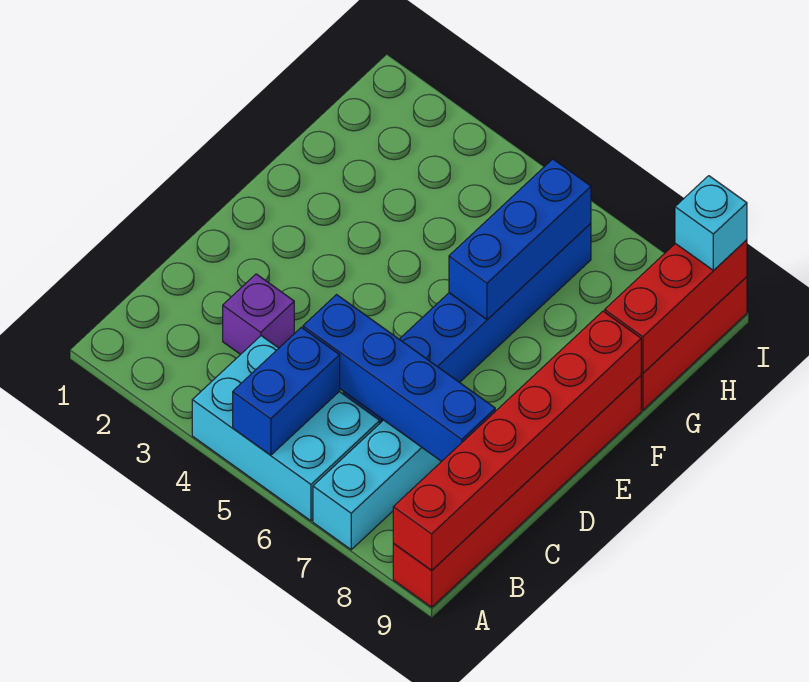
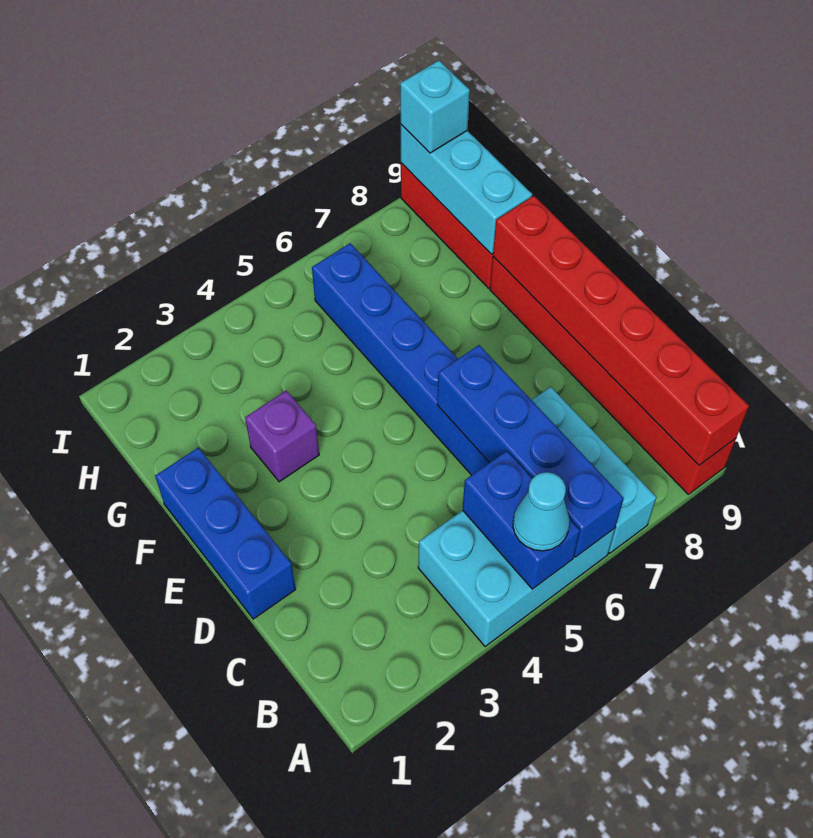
none -> cyan 1x1 cone [513,472,570,551]
purple 1x1 brick [223,274,294,355] -> purple 1x1 brick moved to [245,391,319,482]
blue 1x4 brick [303,295,495,461] -> blue 1x4 brick turned to [437,345,624,557]
blue 1x3 brick [449,159,591,320] -> blue 1x3 brick moved to [155,448,296,619]
red 1x3 brick [605,240,747,373] -> cyan 1x3 brick [401,125,532,254]

